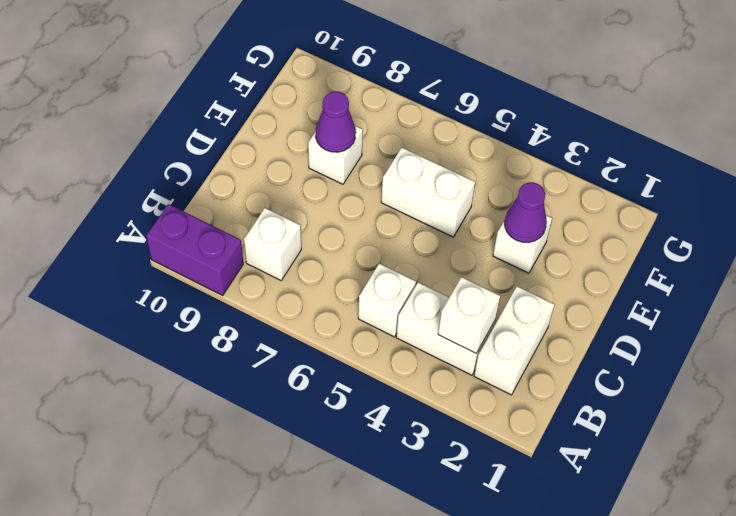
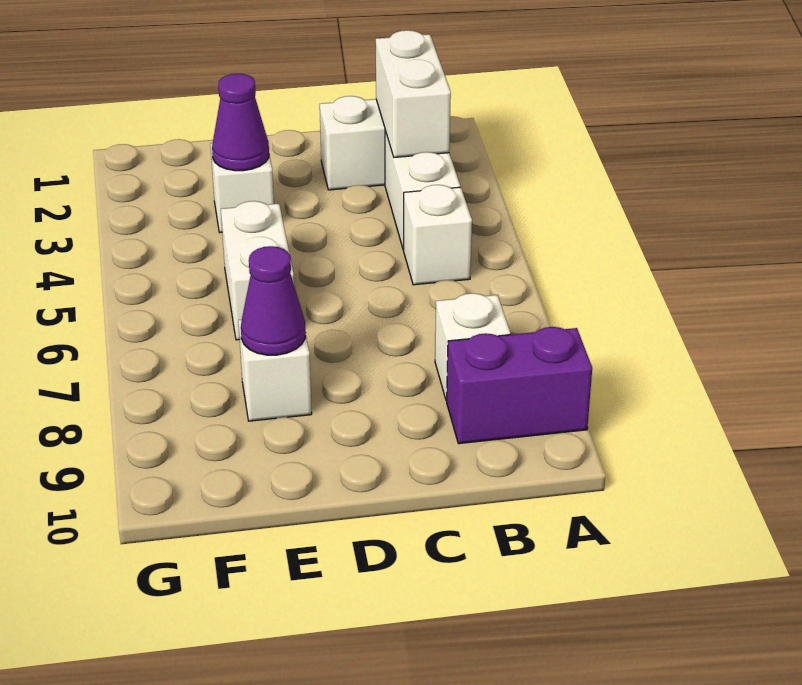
purple 1x2 brick [146,204,243,295] -> purple 1x2 brick turned to [447,327,592,444]
white 1x1 brick [438,277,500,353] -> white 1x2 brick [376,30,451,157]

